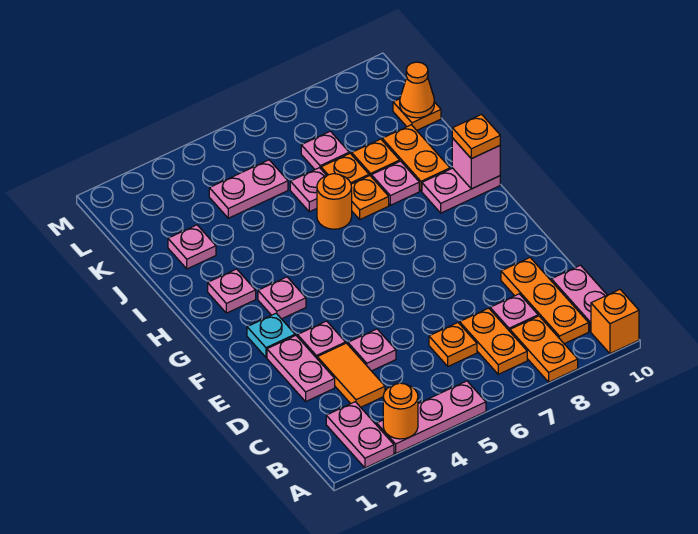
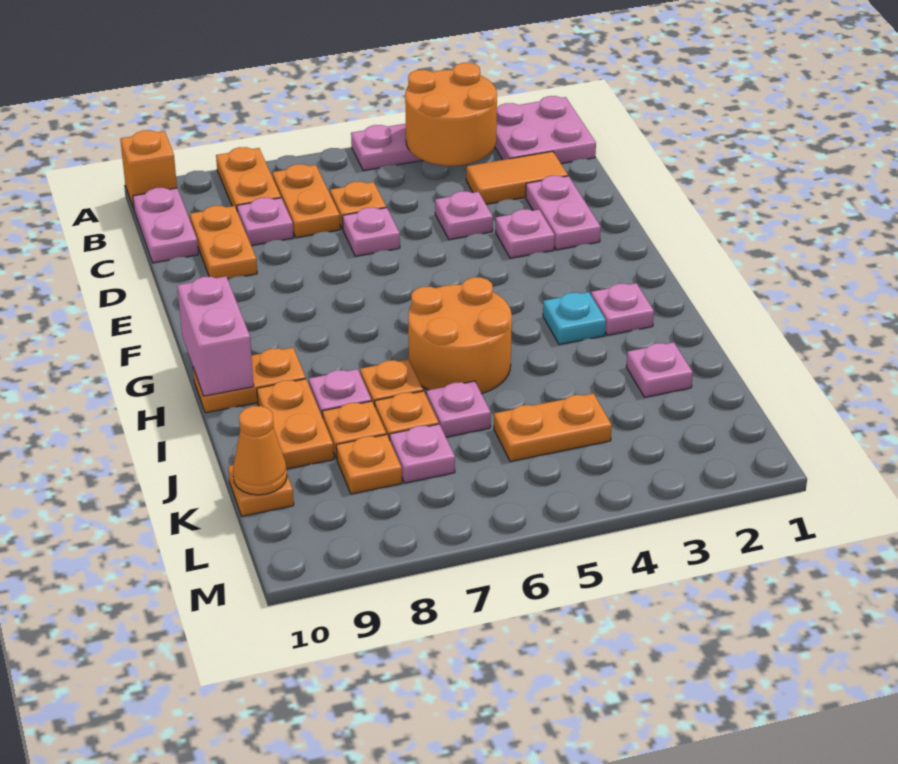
pink 1x2 plate [326,402,394,468] -> pink 2x2 plate [495,96,596,164]
orange 1x1 round brick [383,383,418,439] -> orange 2x2 round brick [405,63,497,166]
orange 1x3 plate [501,258,589,344] -> orange 1x2 plate [190,206,257,279]
orange 1x2 tile [317,343,385,407] -> orange 1x2 tile turned to [466,151,568,204]
cyan 1x1 plate [247,313,295,357] -> cyan 1x1 plate moved to [543,292,606,345]
pink 1x1 plate [258,277,306,319] -> pink 1x1 plate moved to [343,207,400,256]
pink 1x2 plate [422,168,500,213] -> orange 1x2 plate [193,348,306,413]
pink 1x1 brick [452,138,500,189] -> pink 1x2 brick [177,276,254,396]
orange 1x1 plate [452,114,500,159] -> orange 1x1 plate moved to [336,434,402,494]
orange 1x1 round brick [317,174,352,229] -> orange 2x2 round brick [408,277,512,394]
pink 1x2 plate [209,160,288,218] -> orange 1x2 plate [494,393,612,461]

